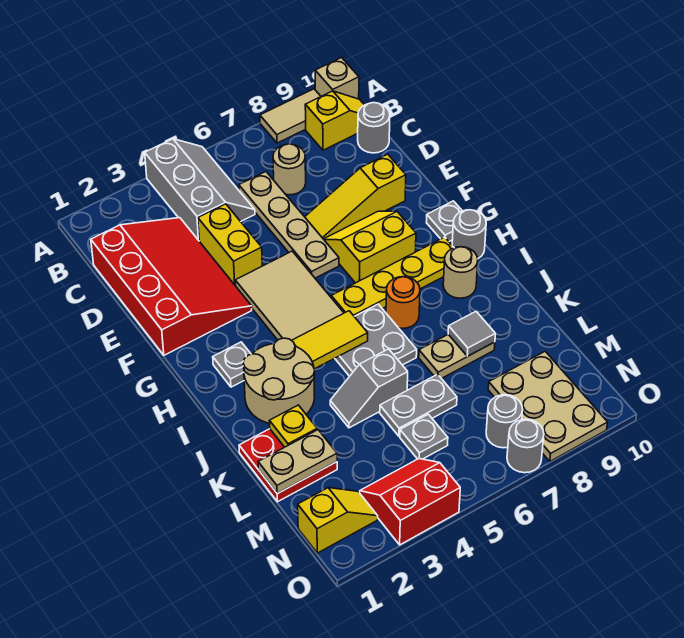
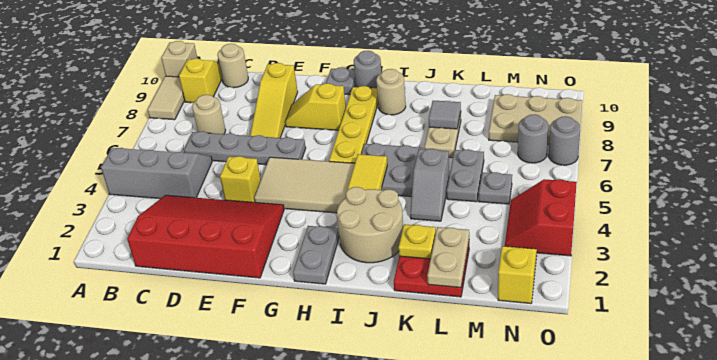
tan 1x4 plate [239,172,339,278] -> grey 1x4 plate [184,131,306,165]
grey 1x1 round brick [358,103,390,153] -> tan 1x1 round brick [217,44,248,88]
yellow 1x2 brick [198,204,262,286] -> yellow 1x1 brick [220,156,261,202]
yellow 2x2 slope [324,211,416,283] -> yellow 1x2 slope [285,83,346,130]
grey 1x1 plate [213,342,251,387] -> grey 1x2 plate [293,226,339,284]
orange 1x1 round brick [386,277,420,328] -> none

